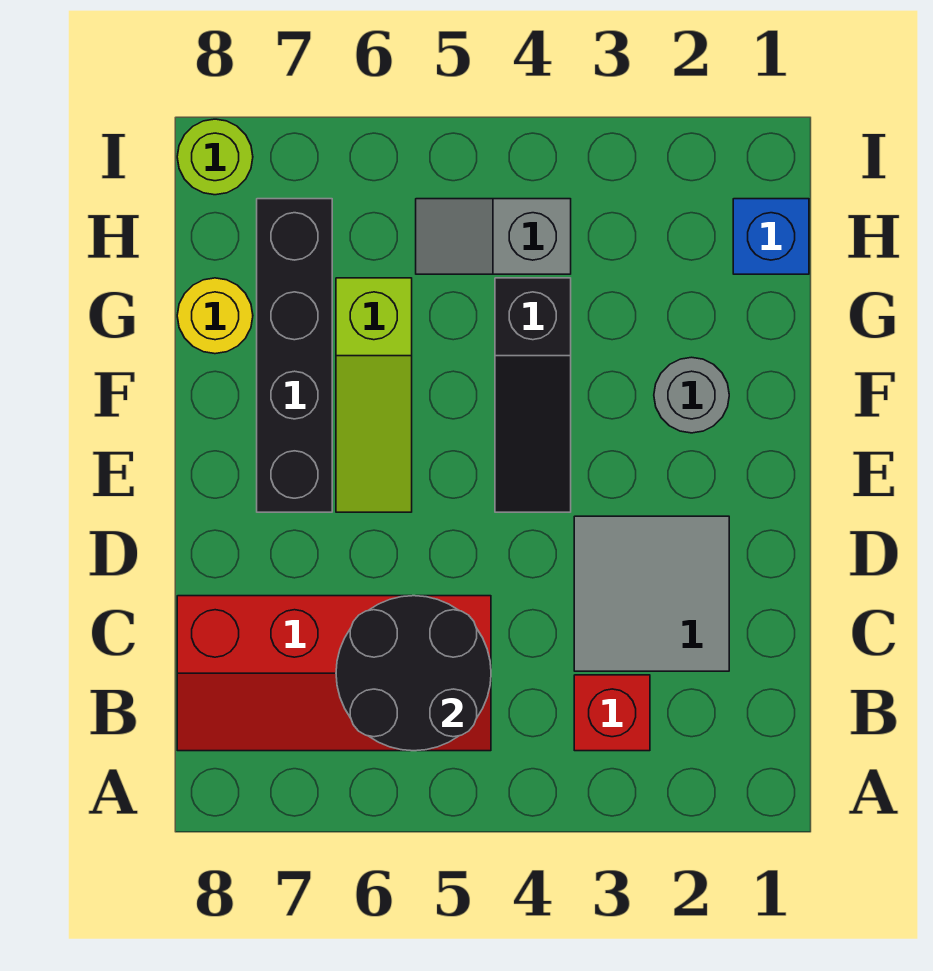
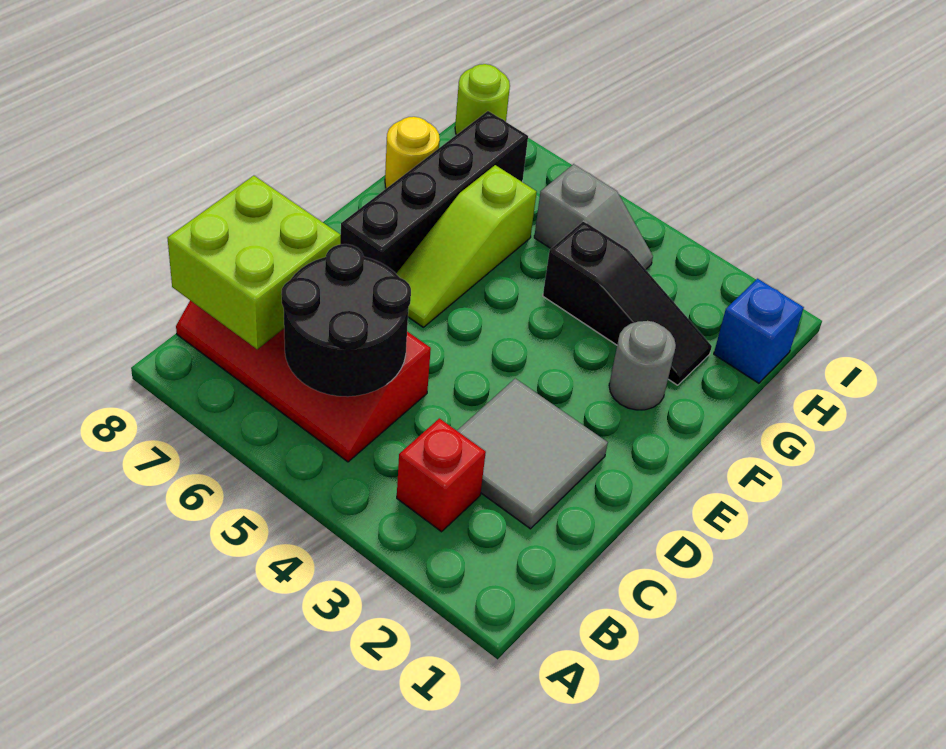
none -> lime 2x2 brick [168,176,341,349]
black 1x3 slope [495,278,571,512] -> black 1x3 slope turned to [543,221,712,385]
grey 1x2 slope [416,199,571,274] -> grey 1x2 slope turned to [534,164,653,269]

